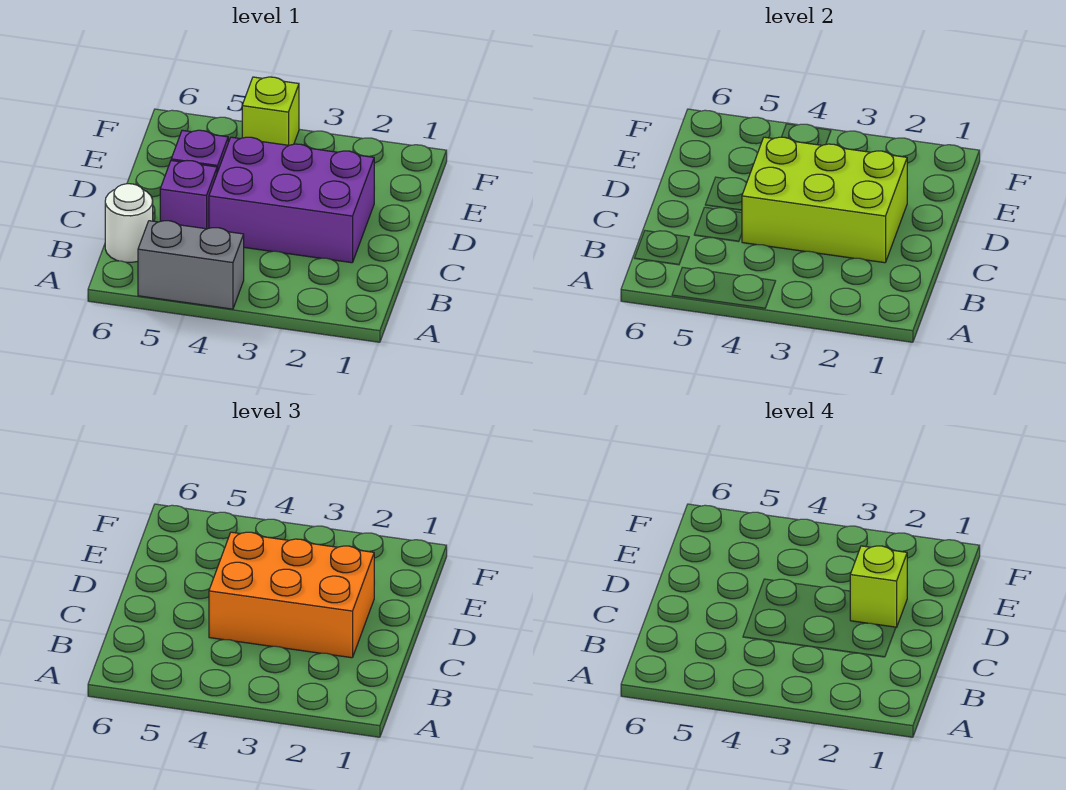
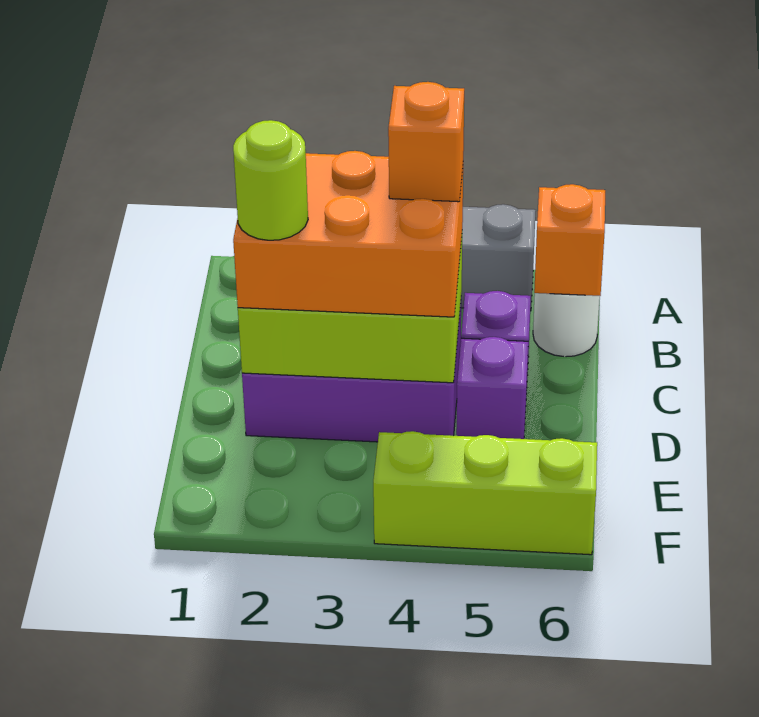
none -> orange 1x1 brick [534,184,605,296]
none -> orange 1x1 brick [388,82,464,202]
lime 1x1 brick [850,546,907,628] -> lime 1x1 round brick [233,120,308,240]
lime 1x1 brick [242,77,299,145] -> lime 1x3 brick [373,431,597,555]

